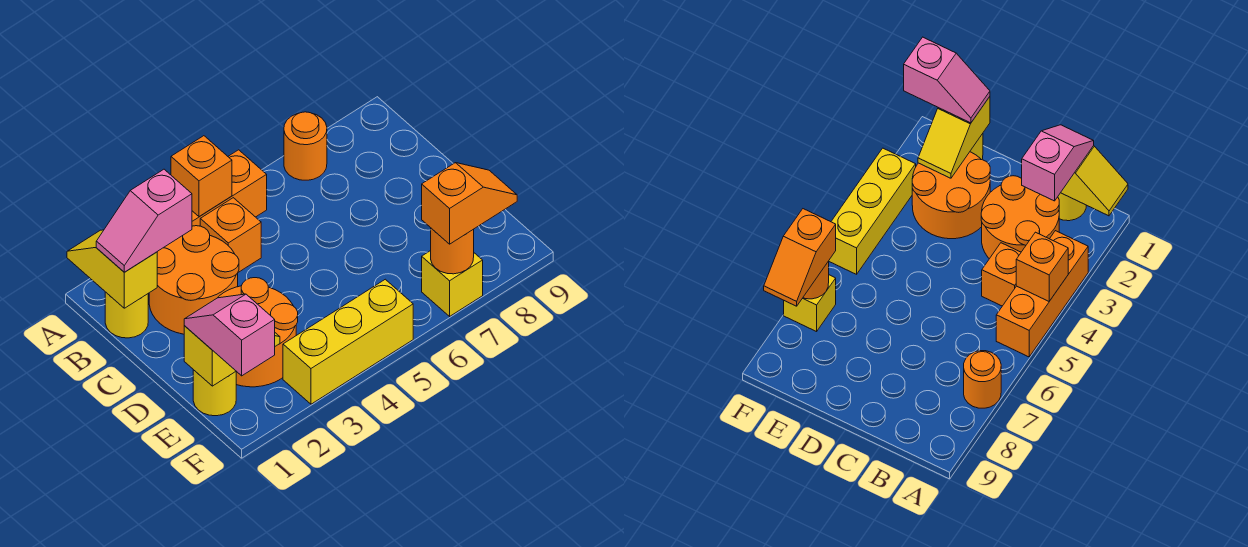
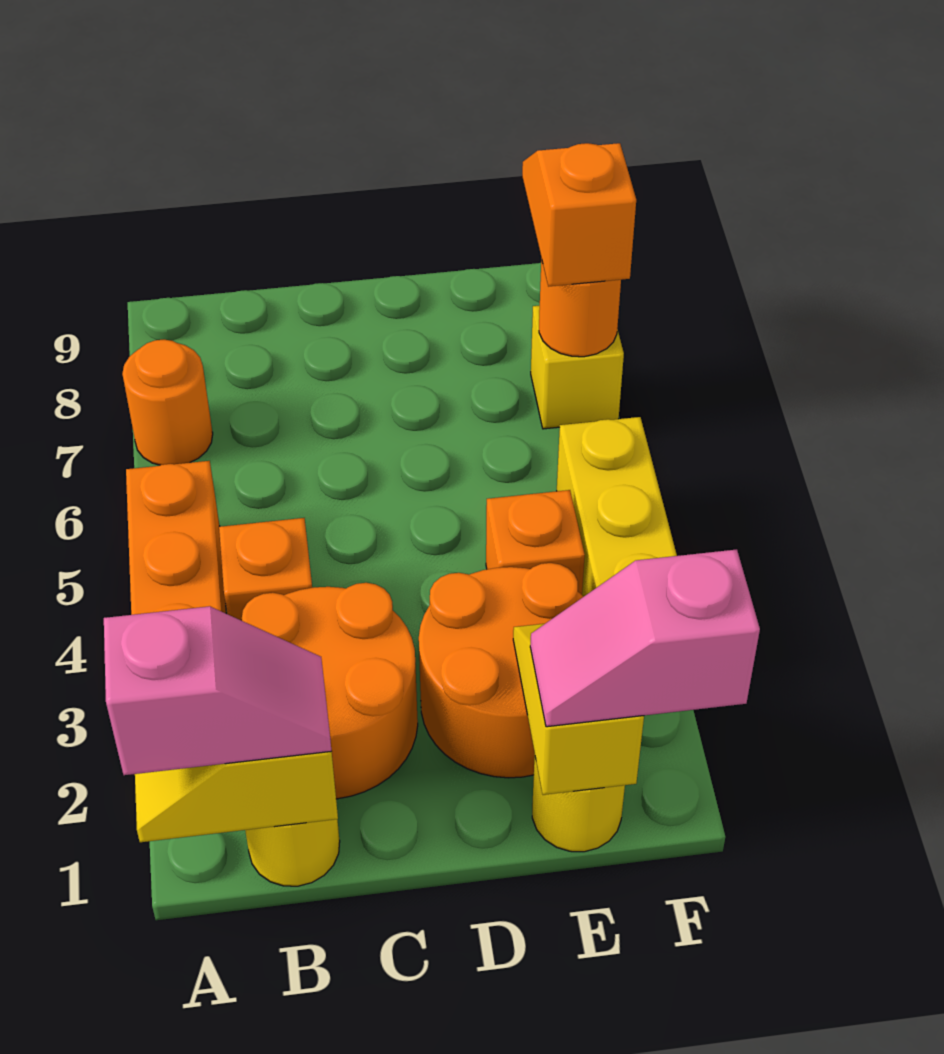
orange 1x1 brick [171,136,232,216] -> orange 1x1 brick moved to [486,490,585,595]
pink 1x2 slope [96,169,192,272] -> pink 1x2 slope turned to [104,606,332,775]

